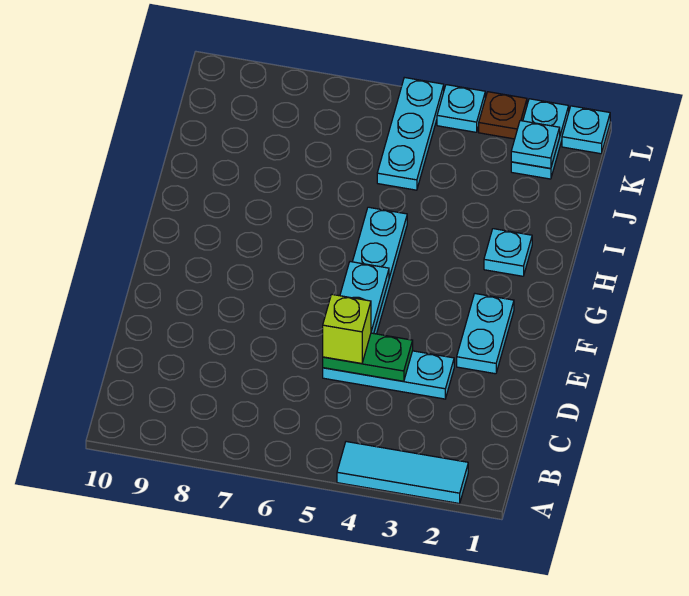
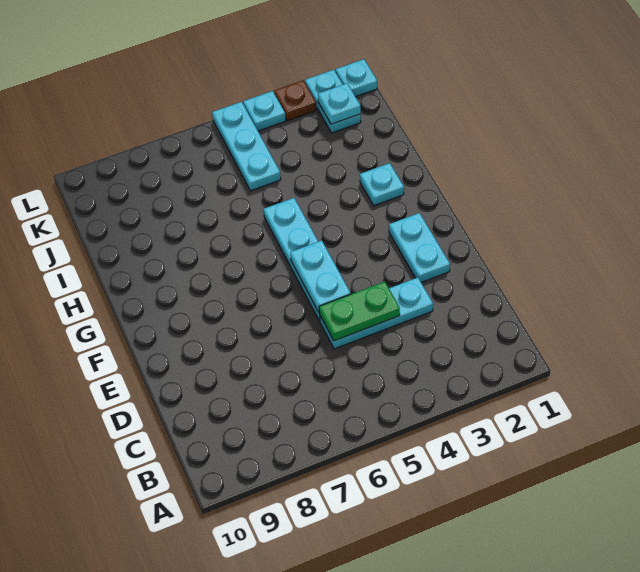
cyan 1x3 tile [337,442,468,504] -> none
lime 1x1 brick [323,294,371,364] -> none

